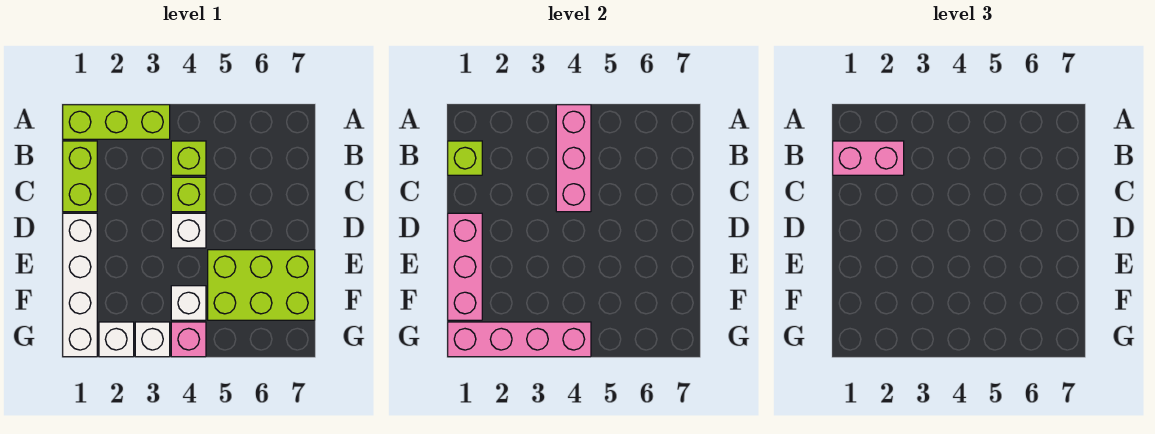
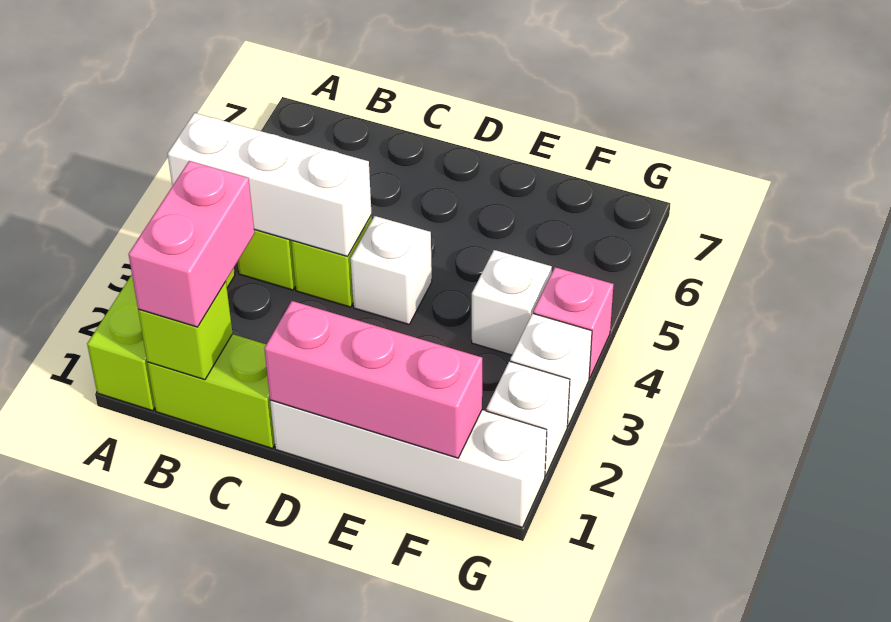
pink 1x3 brick [556,105,591,212] -> white 1x3 brick [168,113,371,256]
lime 2x3 brick [208,250,315,320] -> none
pink 1x4 brick [448,322,591,357] -> none

